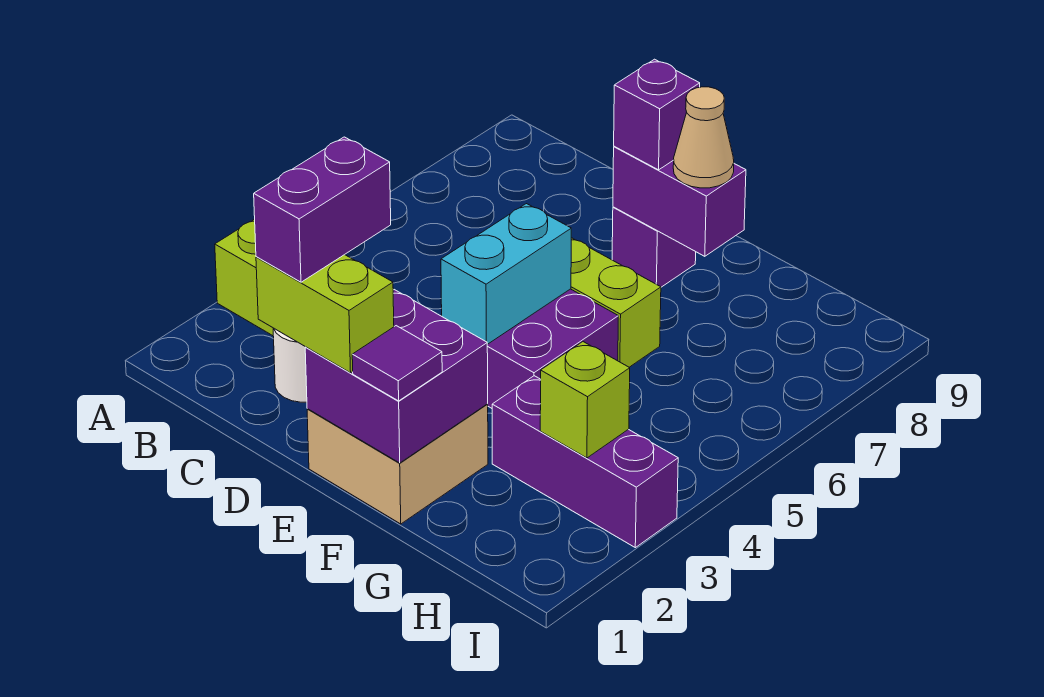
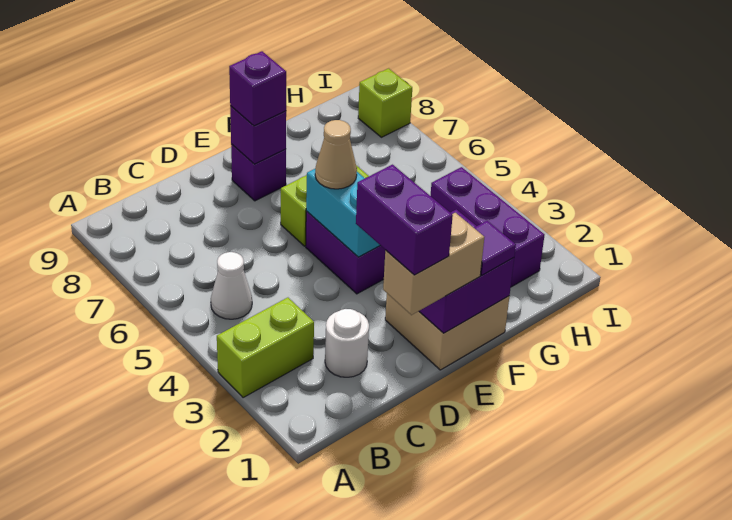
none -> white 1x1 cone [211,252,252,319]
lime 1x2 brick [256,255,394,373] -> tan 1x2 brick [383,213,484,315]
purple 1x2 brick [613,146,746,256] -> purple 1x1 brick [230,106,286,164]
tan 1x1 cone [673,87,734,188] -> tan 1x1 cone moved to [315,120,357,189]
purple 1x3 brick [492,376,678,548] -> purple 1x3 brick turned to [431,167,544,287]
lime 1x1 brick [540,342,630,458] -> lime 1x1 brick moved to [358,68,412,137]

